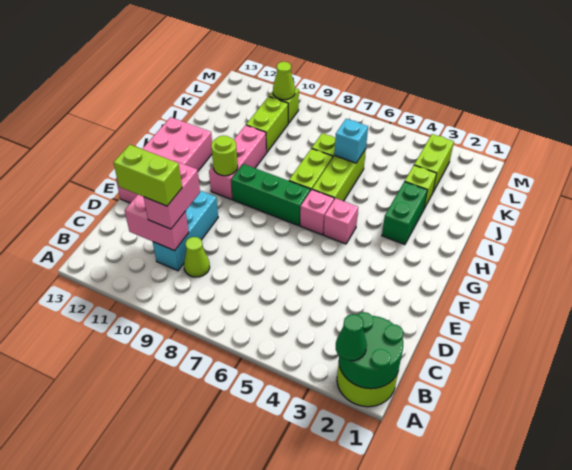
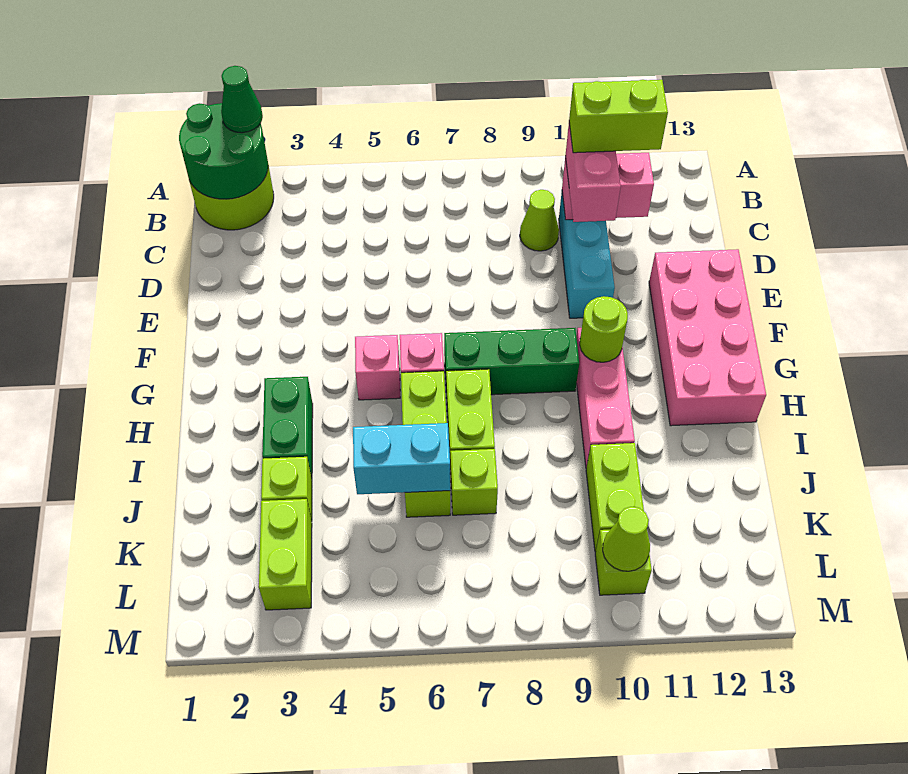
cyan 1x1 brick [334,119,368,163] -> cyan 1x2 brick [353,423,450,494]

